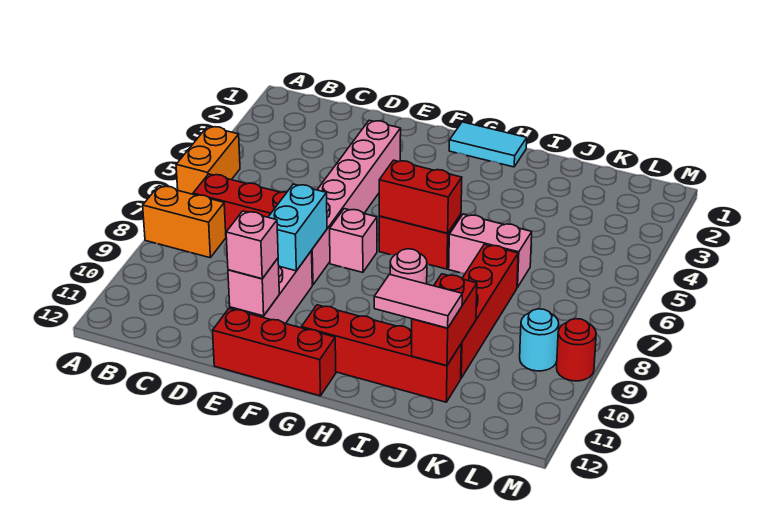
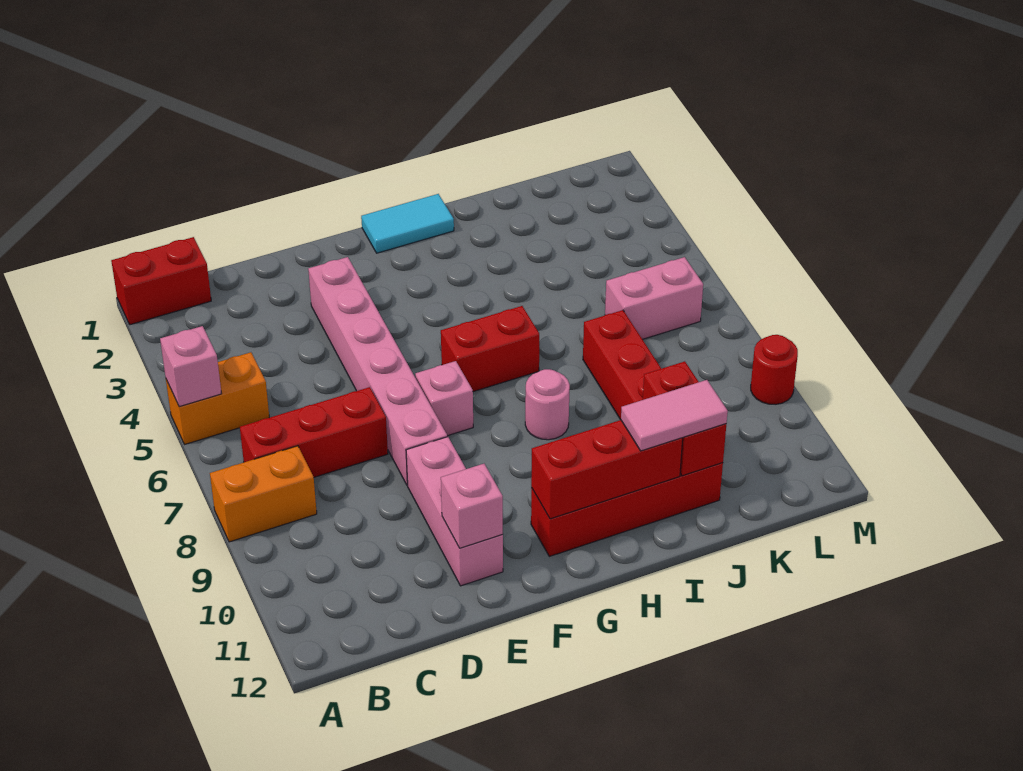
orange 1x2 brick [176,126,240,194] -> orange 1x2 brick turned to [166,352,269,444]
cyan 1x2 brick [268,184,327,271] -> none
pink 1x1 brick [226,211,278,279] -> pink 1x1 brick moved to [160,326,222,407]
red 1x3 brick [213,308,336,396] -> red 1x3 brick moved to [531,420,683,519]
red 1x2 brick [379,160,462,233] -> red 1x2 brick moved to [111,237,211,325]
pink 1x2 brick [449,214,532,287] -> pink 1x2 brick moved to [605,257,703,339]
cyan 1x1 round brick [520,309,559,371] -> none

